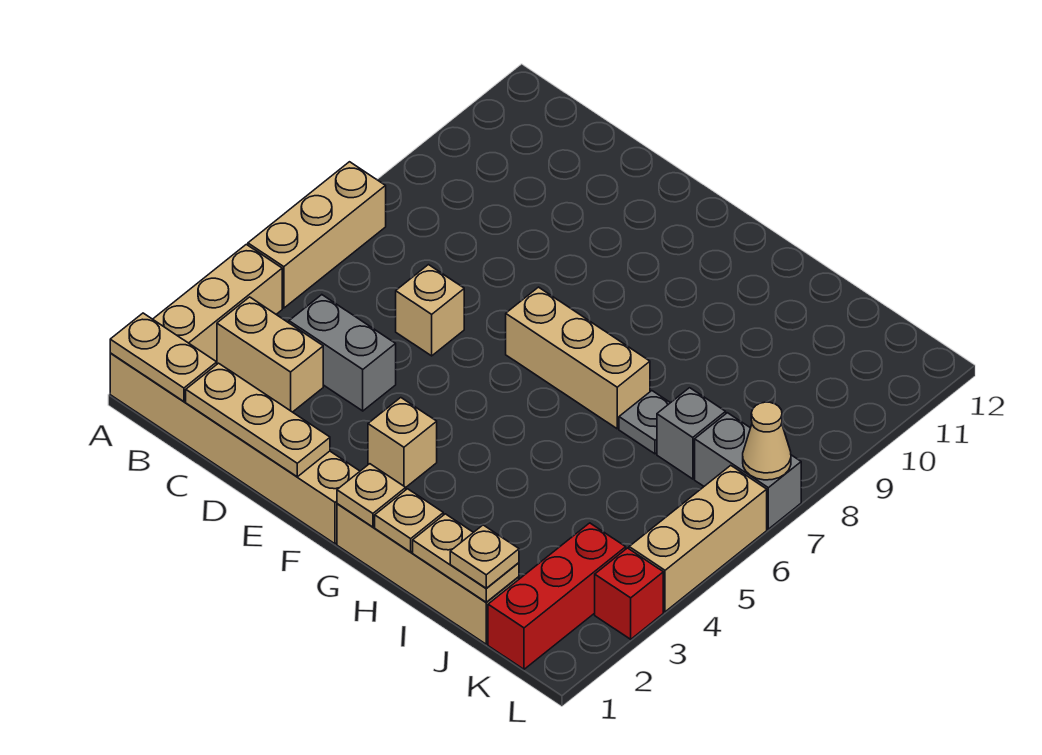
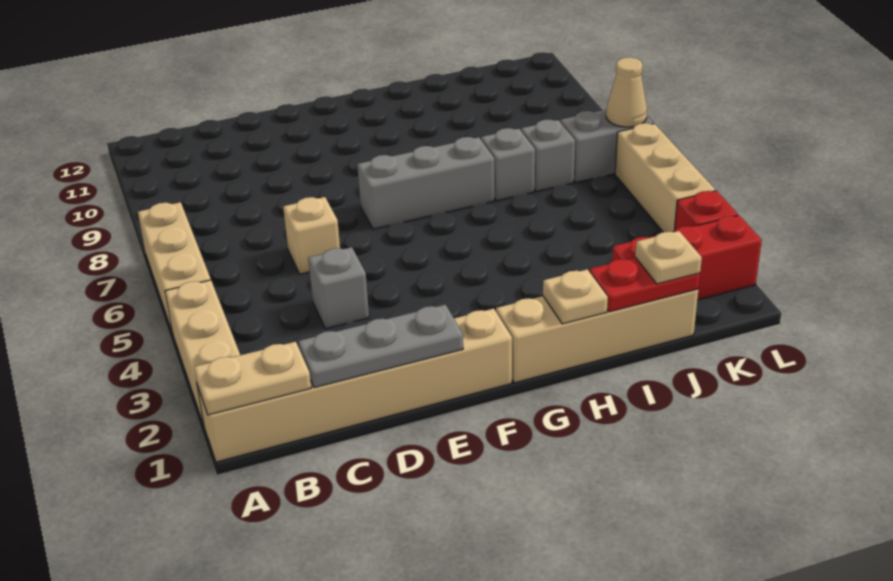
tan 1x2 brick [217,297,323,412] -> none
tan 1x3 plate [186,363,330,477] -> grey 1x3 plate [298,305,463,388]
grey 1x2 brick [289,295,396,411] -> grey 1x1 brick [308,247,369,329]
tan 1x1 brick [368,398,437,487] -> none
tan 1x3 brick [506,287,650,429] -> grey 1x3 brick [357,137,495,229]
tan 1x1 plate [337,464,406,527] -> none
tan 1x2 plate [413,514,519,602] -> red 1x2 plate [590,257,700,312]
grey 1x1 plate [619,391,670,454] -> grey 1x1 brick [481,128,535,201]
red 1x3 brick [488,523,626,669] -> red 1x3 brick turned to [612,215,762,300]

